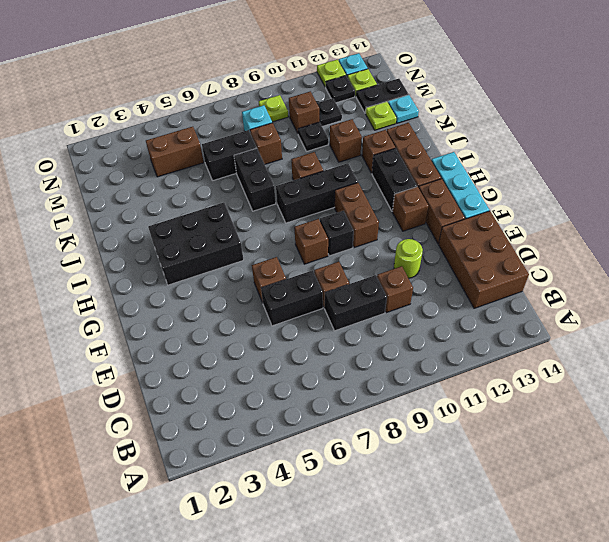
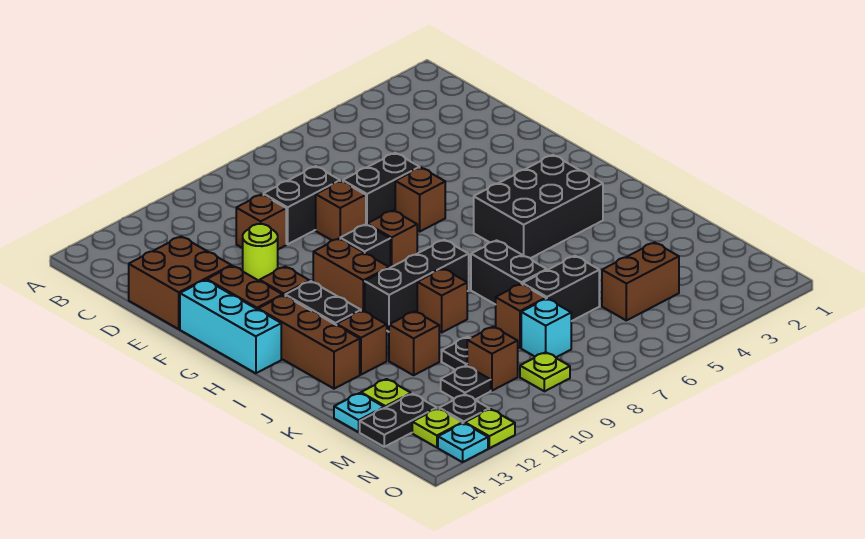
brown 2x3 brick [438,211,529,308] -> brown 2x2 brick [129,236,231,329]

